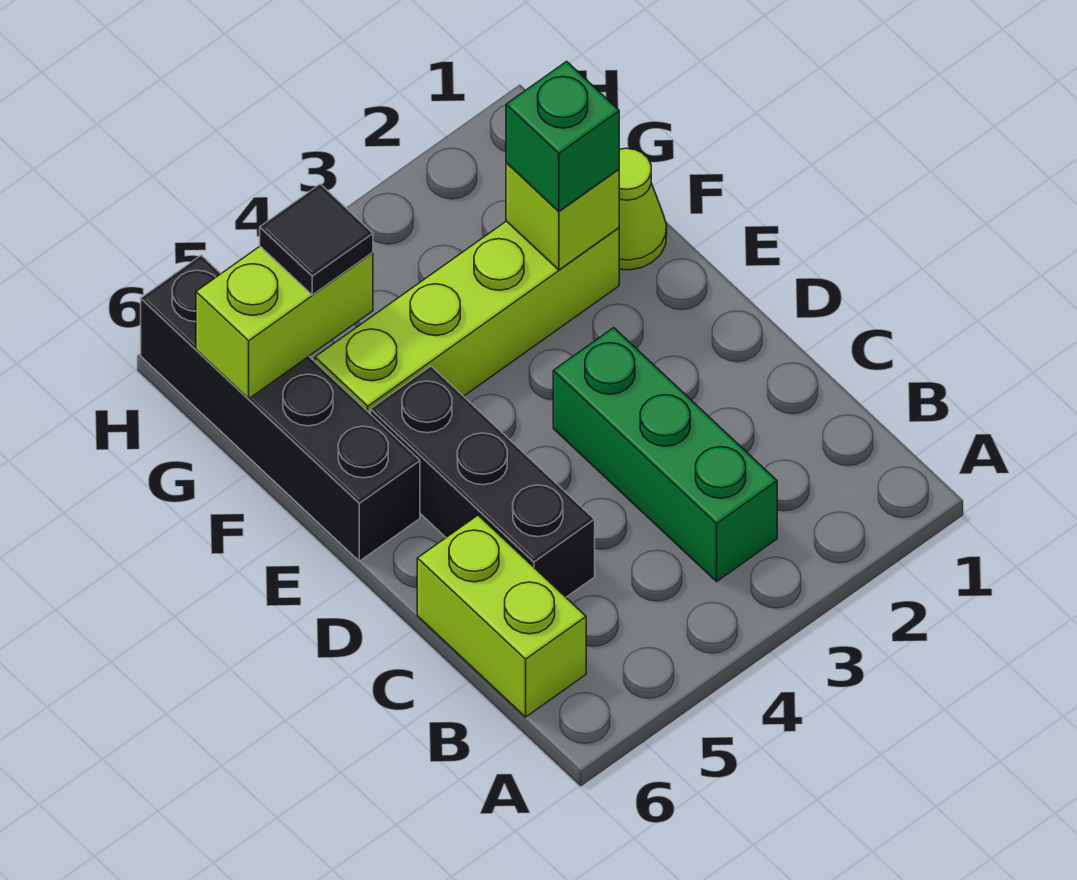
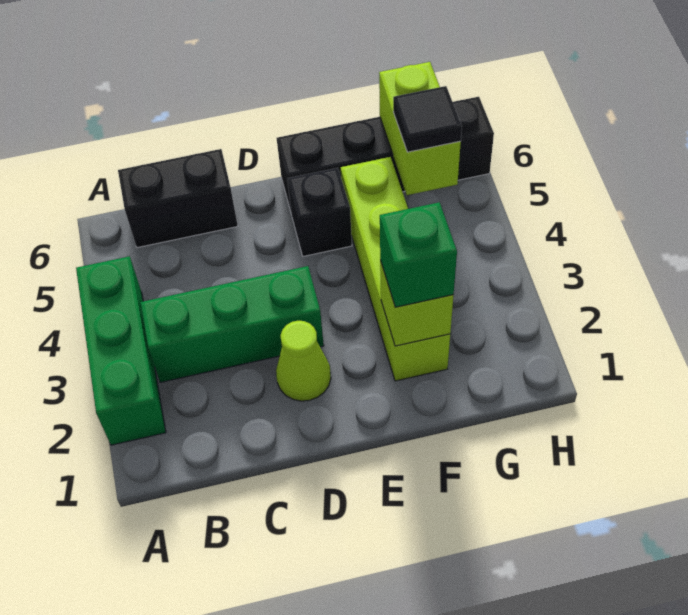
none -> green 1x3 brick [76,256,166,445]
lime 1x2 brick [417,515,586,717] -> black 1x2 brick [118,149,238,248]
black 1x3 brick [370,366,595,597] -> black 1x1 brick [287,168,352,256]
lime 1x1 cone [619,148,667,270] -> lime 1x1 cone moved to [276,321,331,401]

